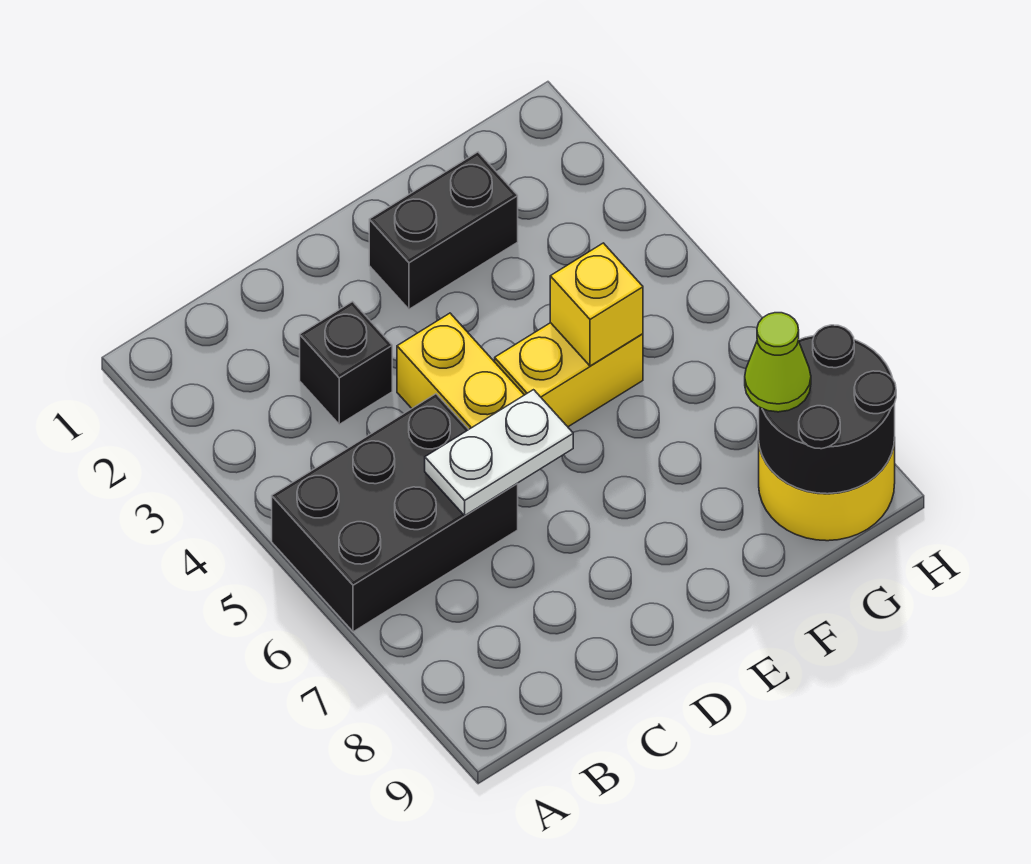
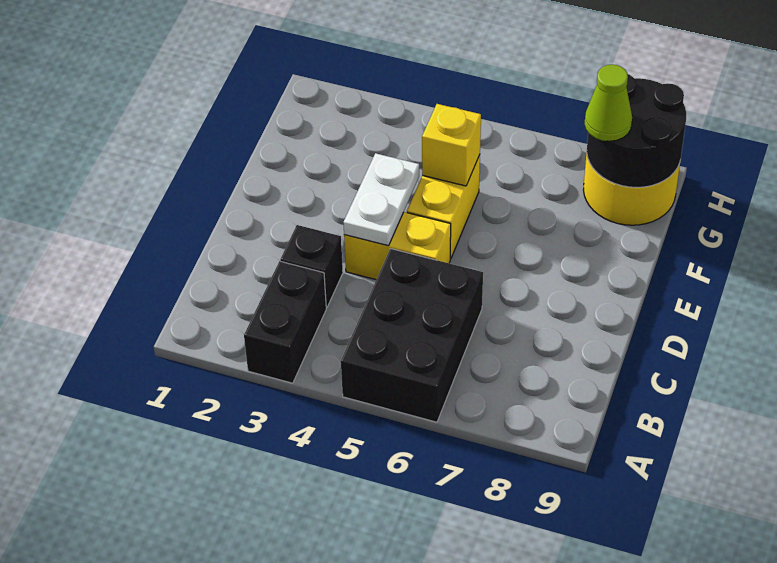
white 1x2 plate [425,390,573,515] -> white 1x2 plate moved to [343,153,419,246]
black 1x2 brick [369,152,518,309] -> black 1x2 brick moved to [244,261,326,383]

